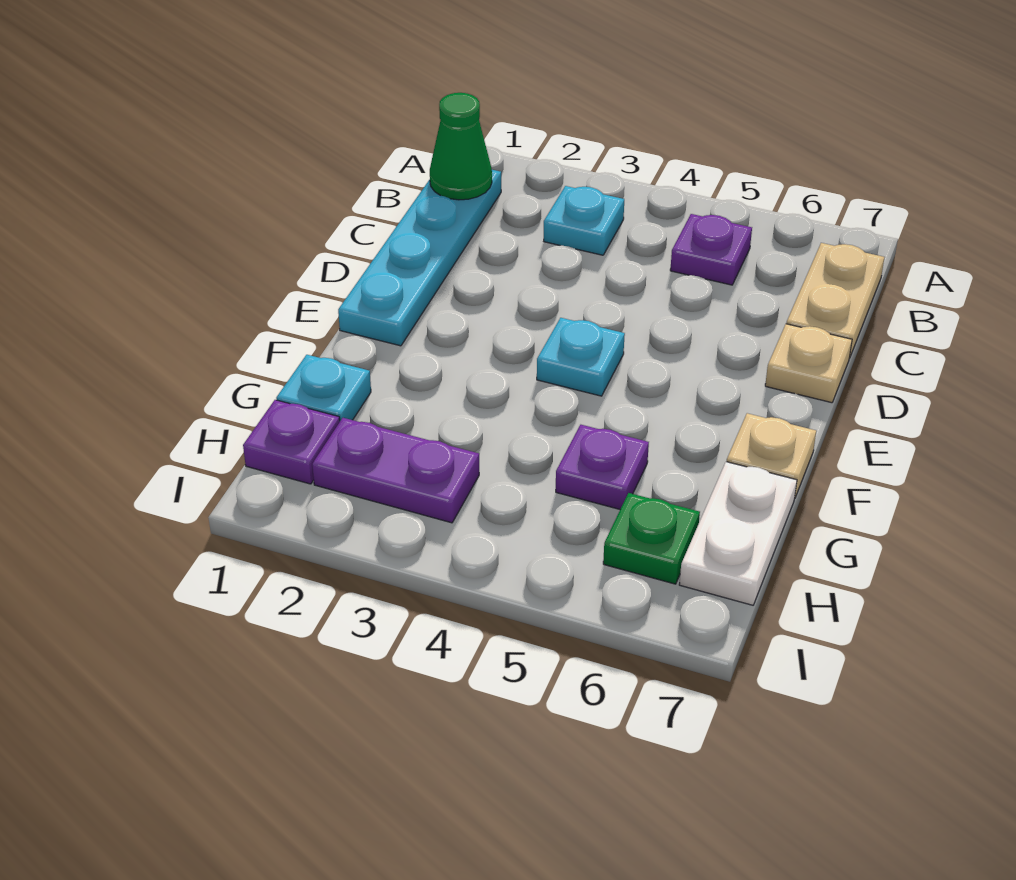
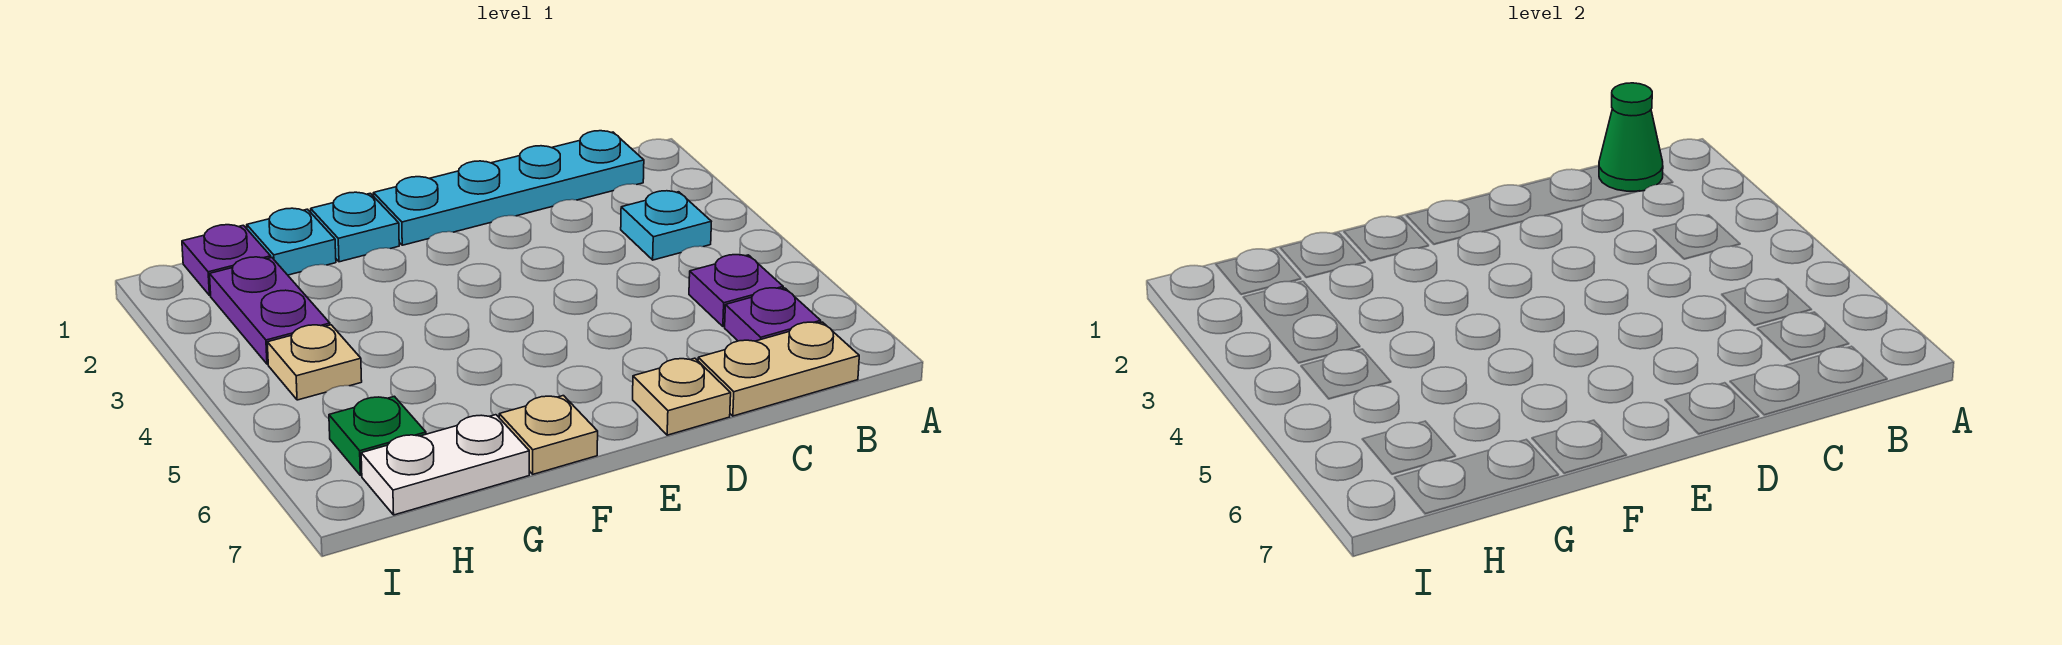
cyan 1x1 plate [537,318,625,396] -> cyan 1x1 plate moved to [311,192,399,262]
purple 1x1 plate [556,425,649,509] -> purple 1x1 plate moved to [725,288,821,341]
none -> tan 1x1 plate [267,325,362,400]

